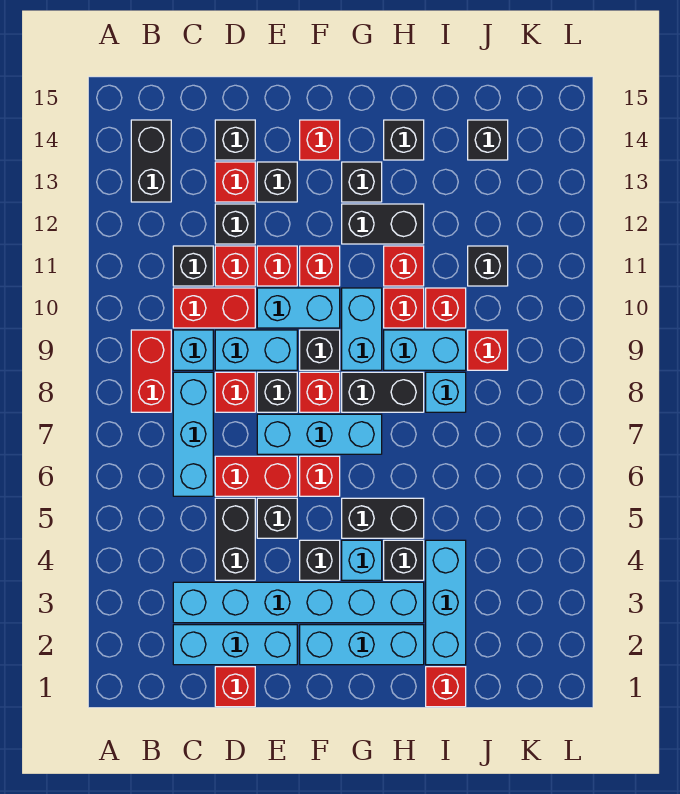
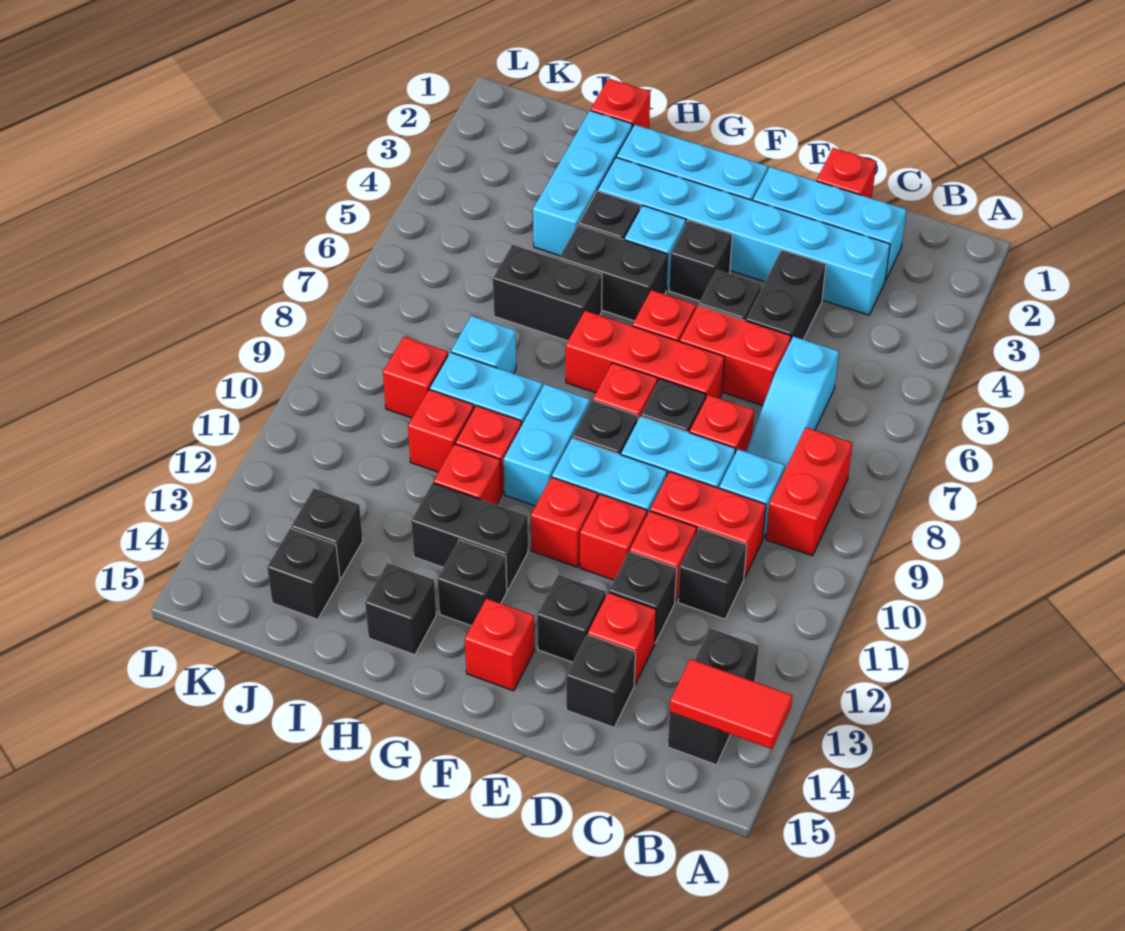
none -> red 1x2 tile [670,659,792,749]
cyan 1x3 brick [173,372,213,496] -> cyan 1x3 slope [746,336,839,471]
cyan 1x3 brick [257,414,382,454] -> red 1x3 brick [566,311,725,399]
black 1x2 brick [342,372,424,412] -> black 1x2 brick moved to [493,245,602,341]
black 1x1 brick [468,246,508,286] -> black 1x1 brick moved to [291,489,363,579]

